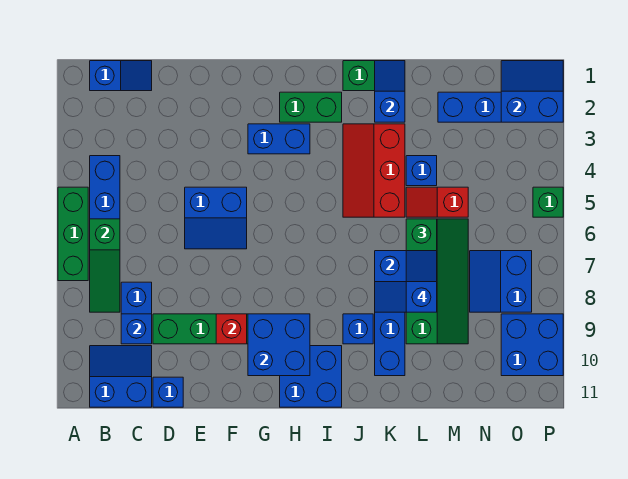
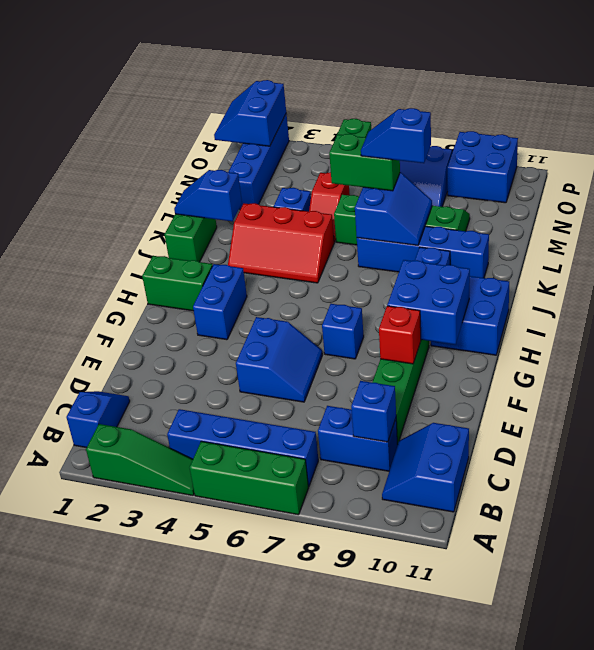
green 1x3 slope [90,219,120,312] -> green 1x3 slope moved to [86,424,194,496]
blue 1x1 brick [153,377,183,407] -> blue 1x1 brick moved to [322,304,364,359]
green 1x2 brick [280,92,342,122] -> green 1x2 brick turned to [142,256,212,311]

